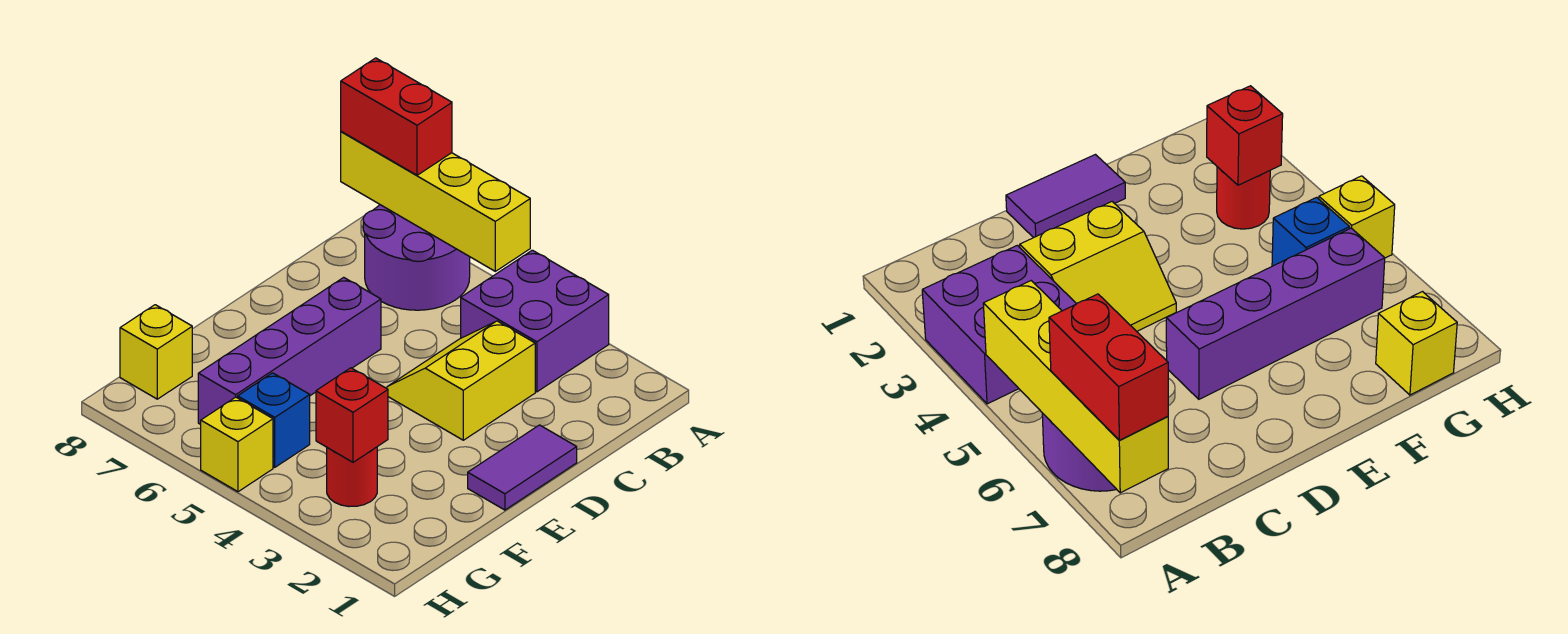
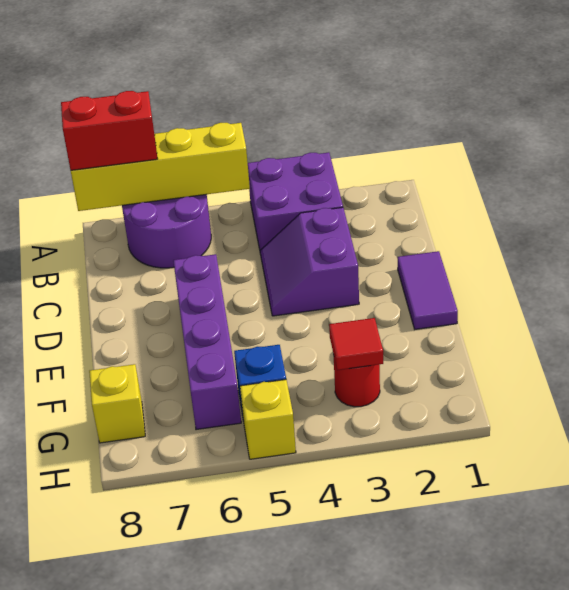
yellow 2x2 slope [387,321,535,440] -> purple 2x2 slope [260,207,359,316]
red 1x1 brick [316,368,388,462] -> red 1x1 tile [329,318,383,370]

